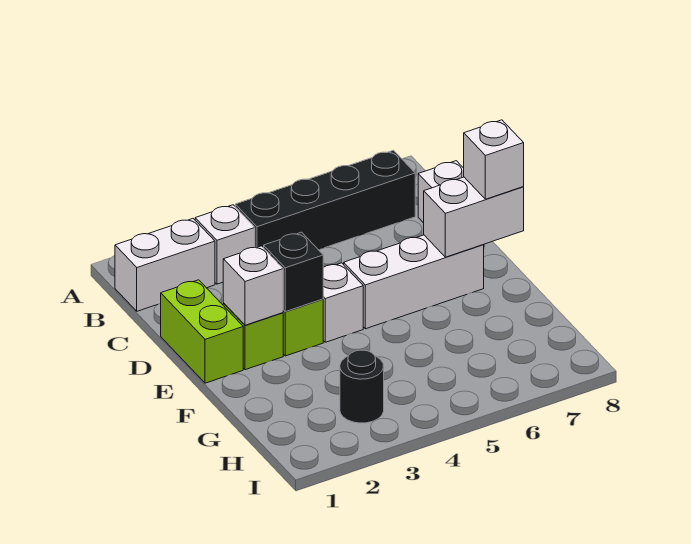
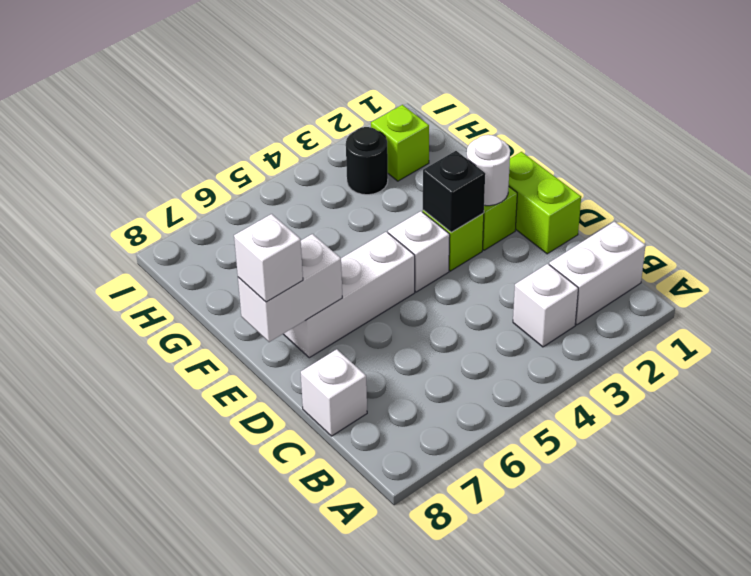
black 1x4 brick [235,150,415,250] -> none
white 1x1 brick [223,246,283,325] -> white 1x1 round brick [467,135,510,206]
none -> lime 1x1 brick [371,105,429,181]

